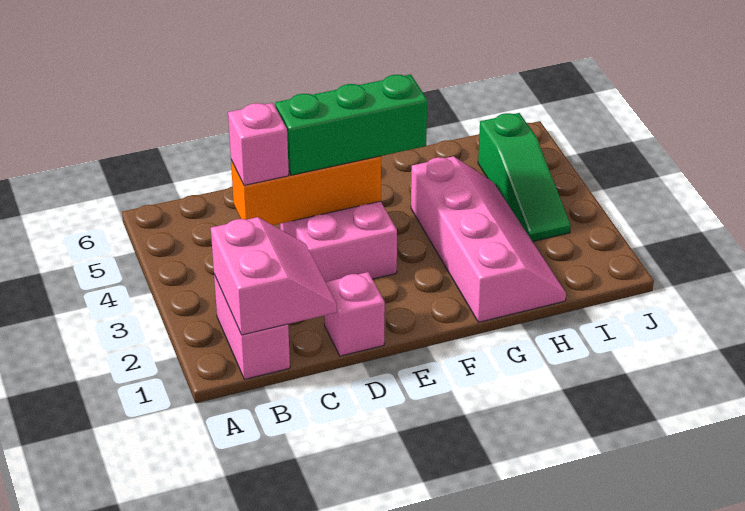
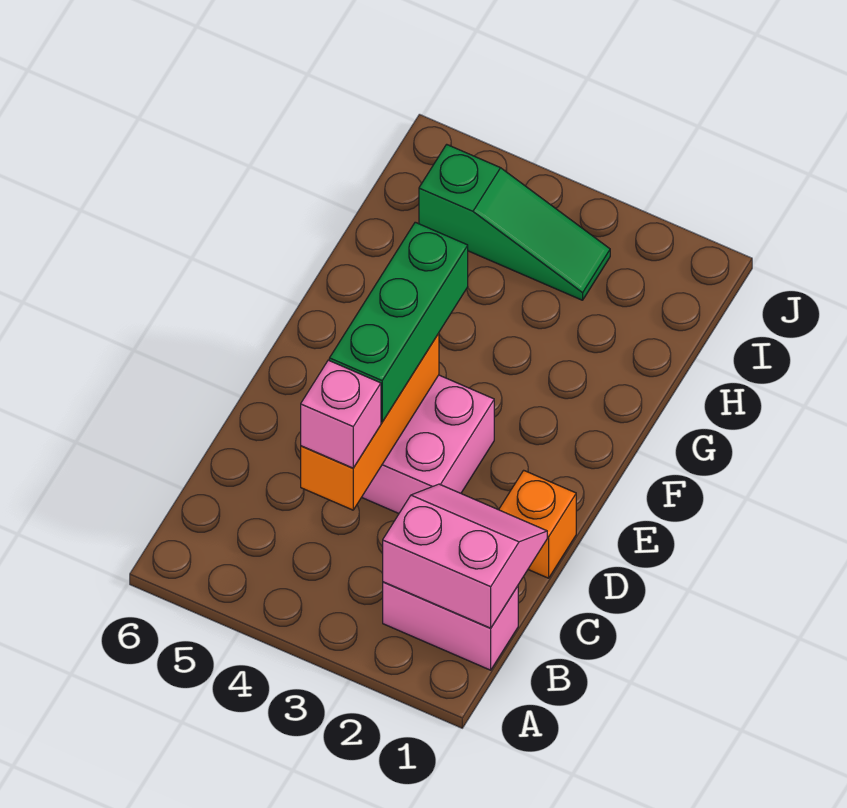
pink 1x1 brick [325,272,385,356] -> orange 1x1 brick [499,470,576,578]
pink 2x4 slope [411,156,566,322] -> none

